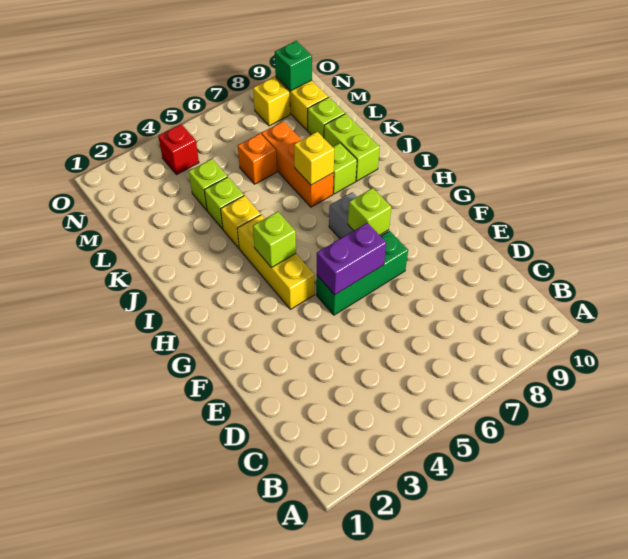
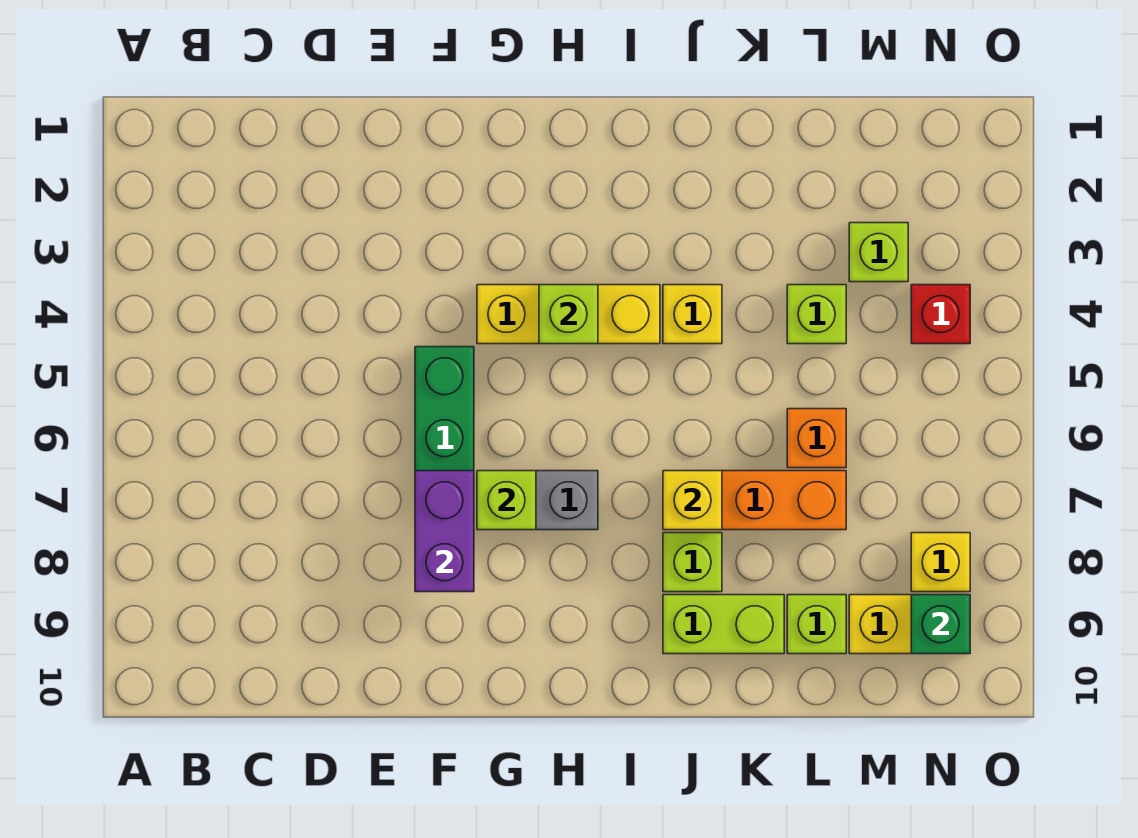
purple 1x2 brick [317,223,386,295] -> purple 1x2 brick moved to [415,471,474,592]
lime 1x1 brick [204,177,244,229] -> lime 1x1 brick moved to [849,223,908,282]

